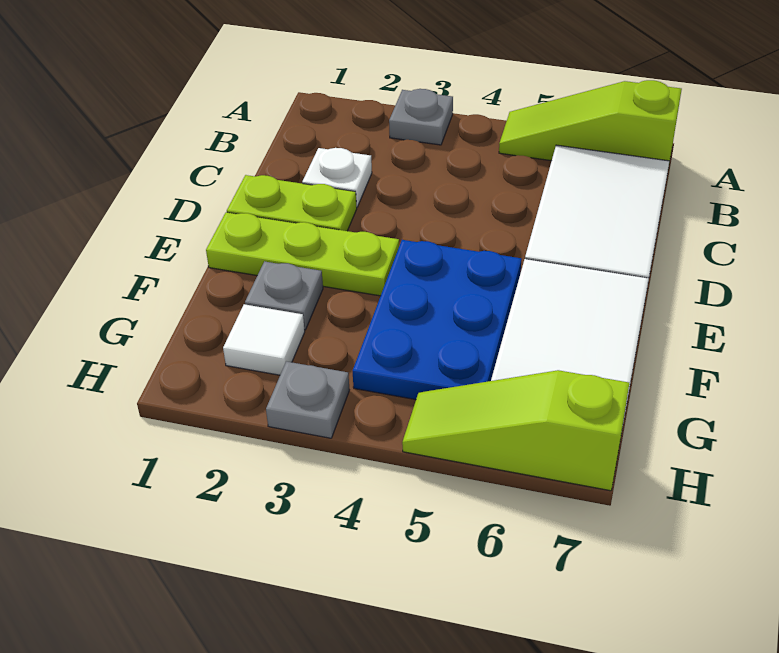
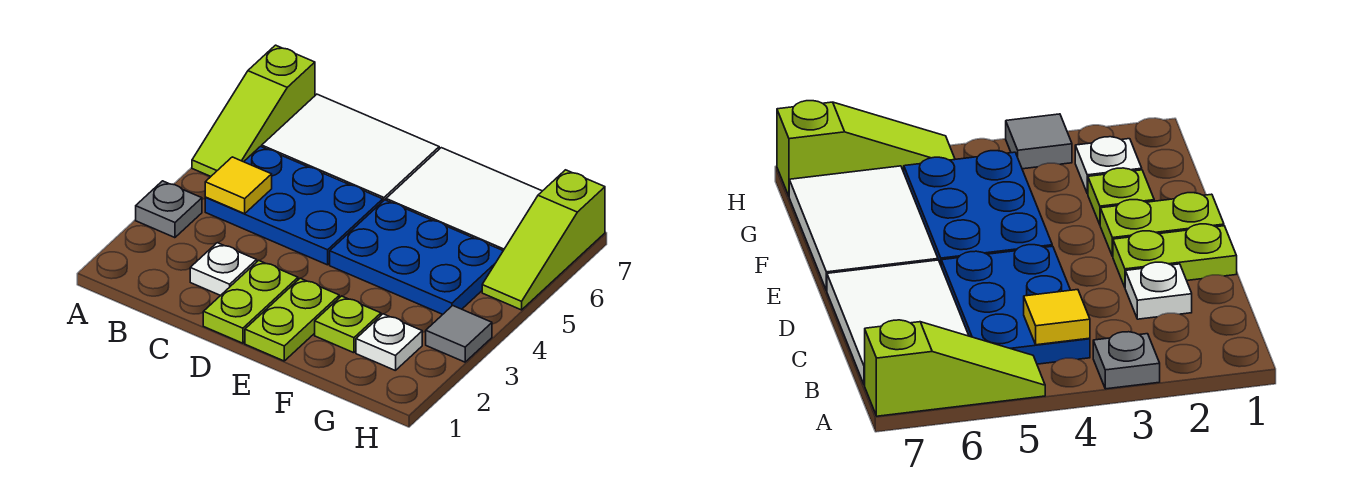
none -> blue 2x3 plate [205,147,383,265]
none -> yellow 1x1 tile [205,157,272,214]
lime 1x3 plate [206,212,399,296] -> lime 1x2 plate [245,278,339,361]
grey 1x1 plate [245,261,323,330] -> lime 1x1 plate [315,296,381,353]
white 1x1 tile [223,304,305,375] -> white 1x1 plate [356,314,422,371]
grey 1x1 plate [266,361,349,438] -> grey 1x1 tile [426,306,492,362]

